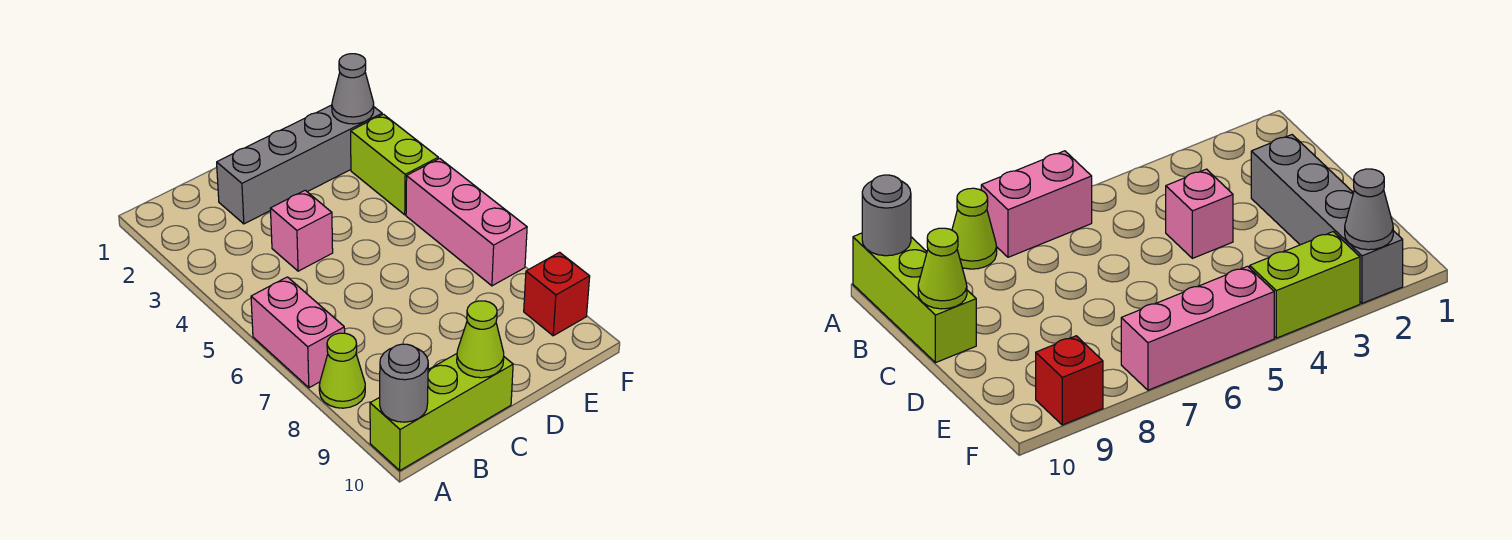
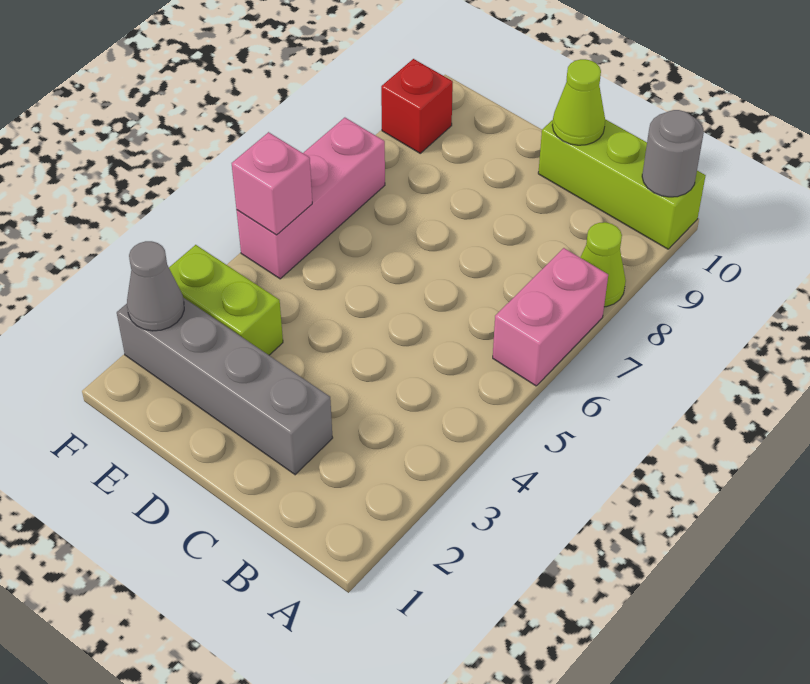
pink 1x1 brick [270,190,333,271] -> pink 1x1 brick moved to [232,132,312,235]
lime 1x2 brick [351,114,438,215] -> lime 1x2 brick turned to [169,245,283,355]

